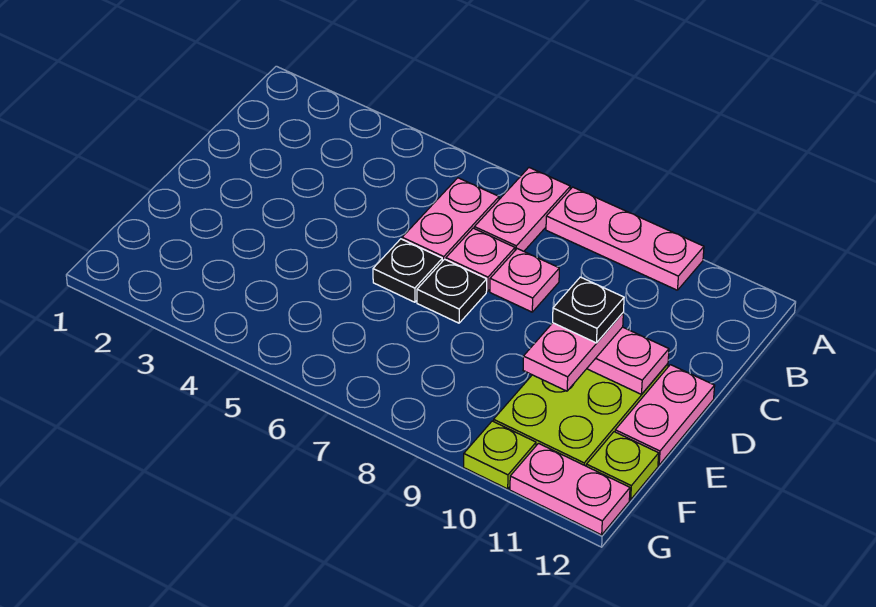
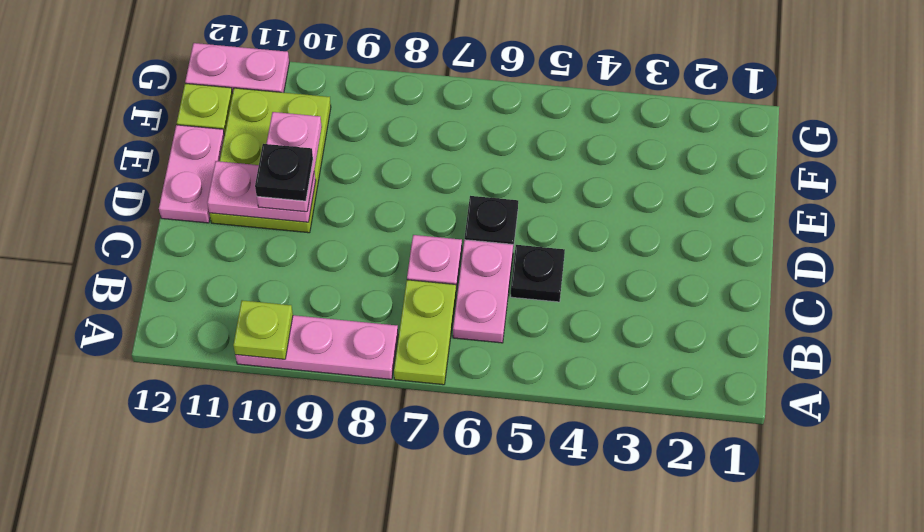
pink 1x2 plate [474,168,570,251] -> lime 1x2 plate [394,280,456,385]
pink 1x1 plate [490,249,559,312] -> none
black 1x1 plate [417,259,487,323] -> black 1x1 plate moved to [511,245,565,302]
lime 1x1 plate [464,421,536,489] -> lime 1x1 plate moved to [233,300,293,359]

